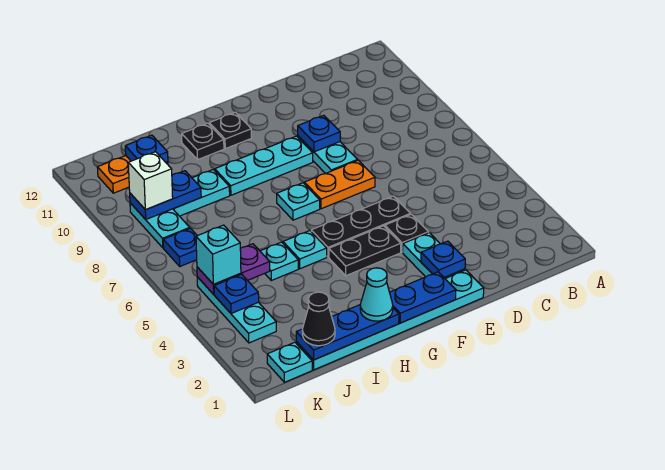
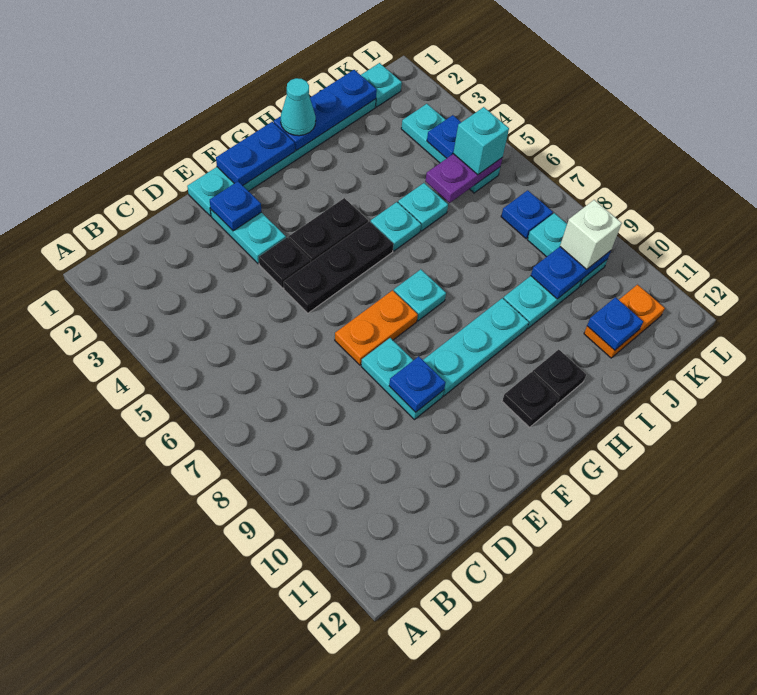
black 1x1 cone [302,292,335,346] -> none

